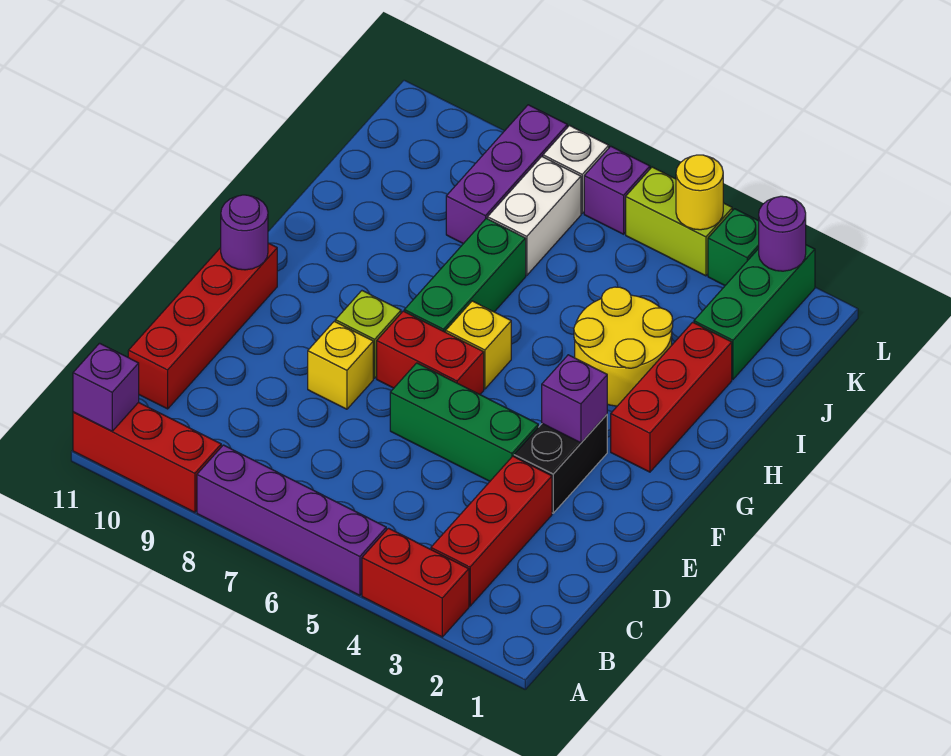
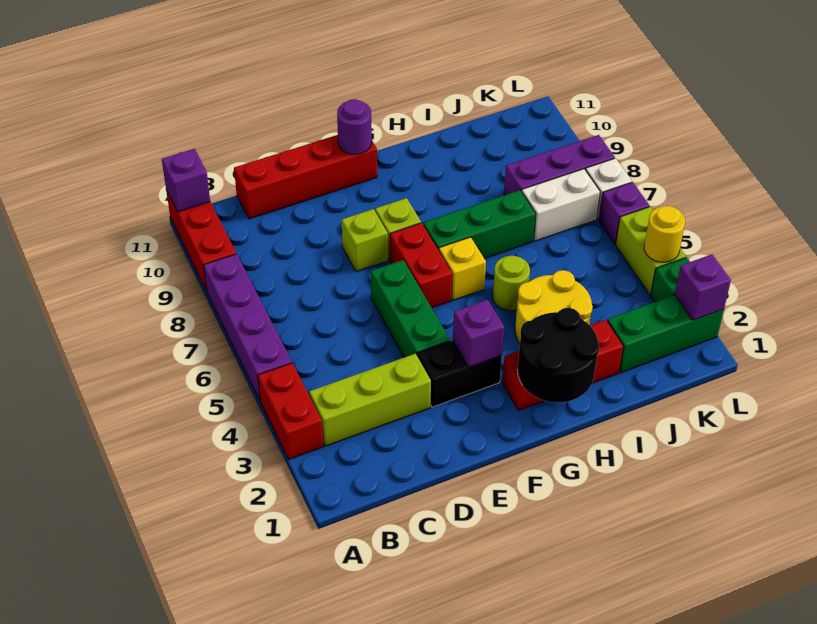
red 1x3 brick [431,456,552,606] -> lime 1x3 brick [309,354,431,446]
yellow 1x1 brick [308,321,373,409] -> lime 1x1 brick [342,209,388,272]
none -> black 2x2 round brick [517,308,599,402]
none -> lime 1x1 round brick [493,256,530,311]
purple 1x1 round brick [759,196,806,271] -> purple 1x1 brick [674,254,731,320]

